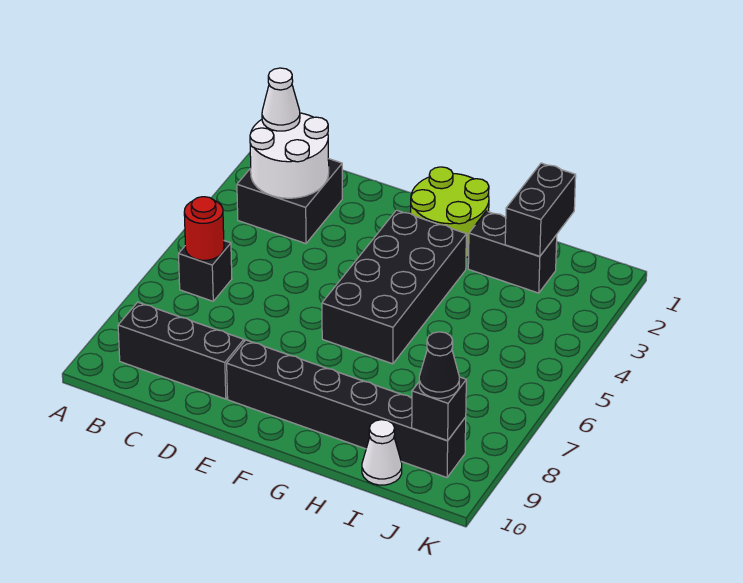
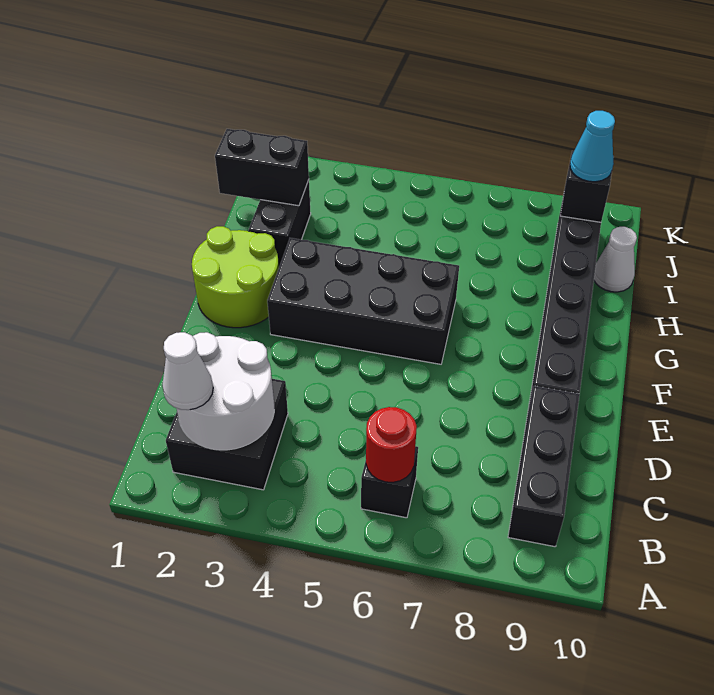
black 1x1 cone [419,332,459,398] -> cyan 1x1 cone [570,111,615,182]

